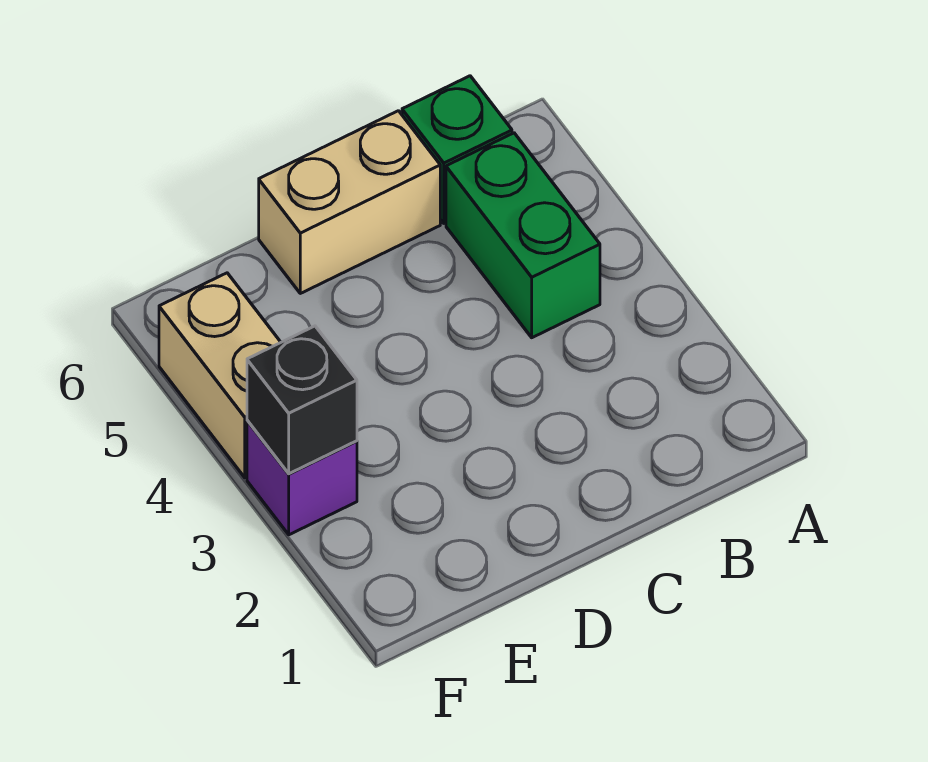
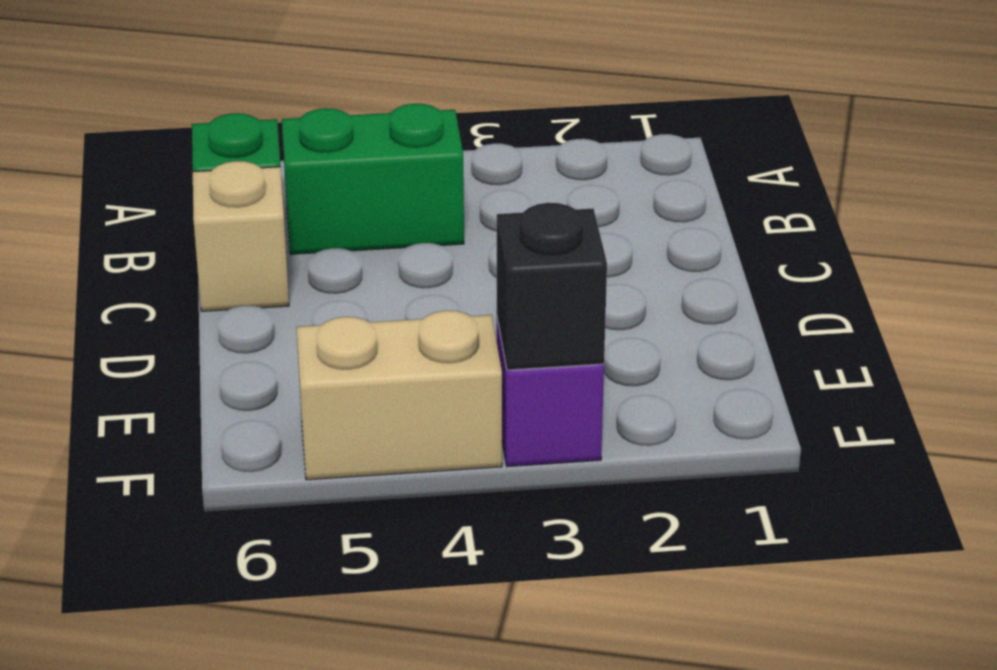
tan 1x2 brick [259,111,440,293] -> tan 1x1 brick [193,161,289,311]

